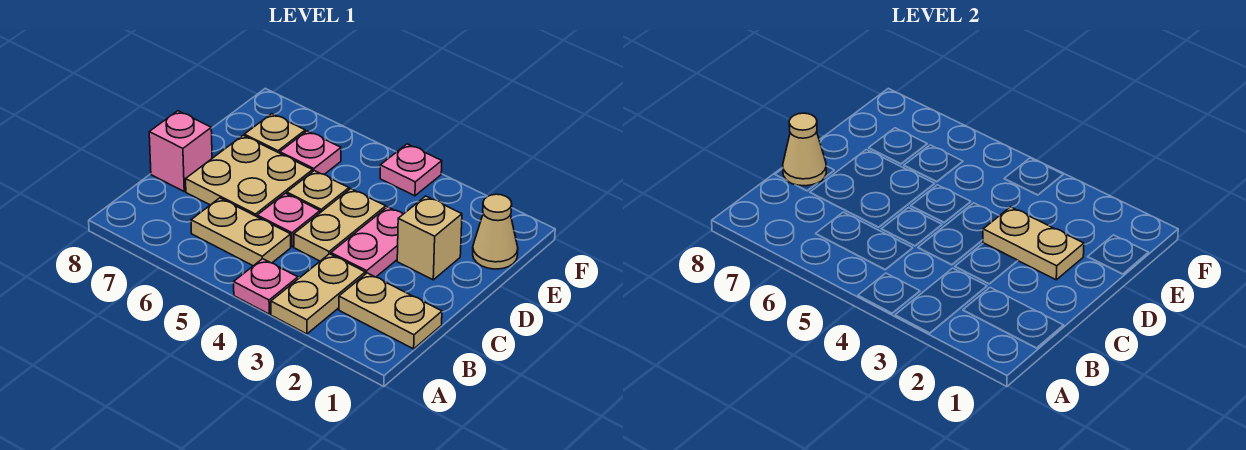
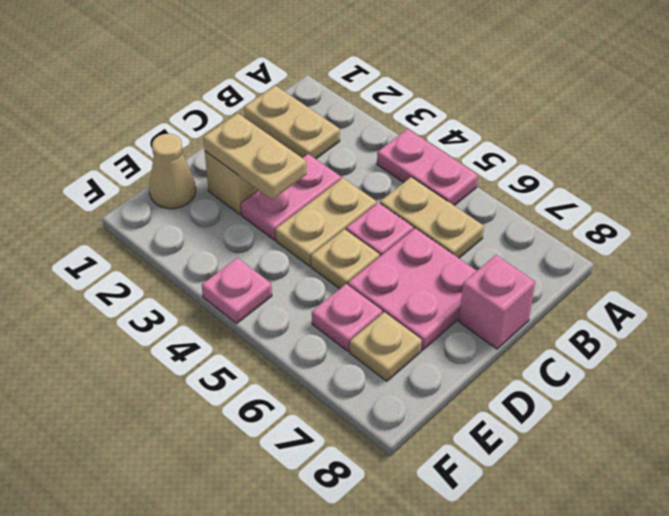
tan 1x2 plate [271,254,365,334] -> none
pink 1x1 plate [234,259,298,314] -> pink 1x2 plate [377,129,478,206]
tan 2x2 plate [186,135,313,217] -> pink 2x2 plate [348,228,477,350]
tan 1x1 cone [783,113,826,186] -> none

